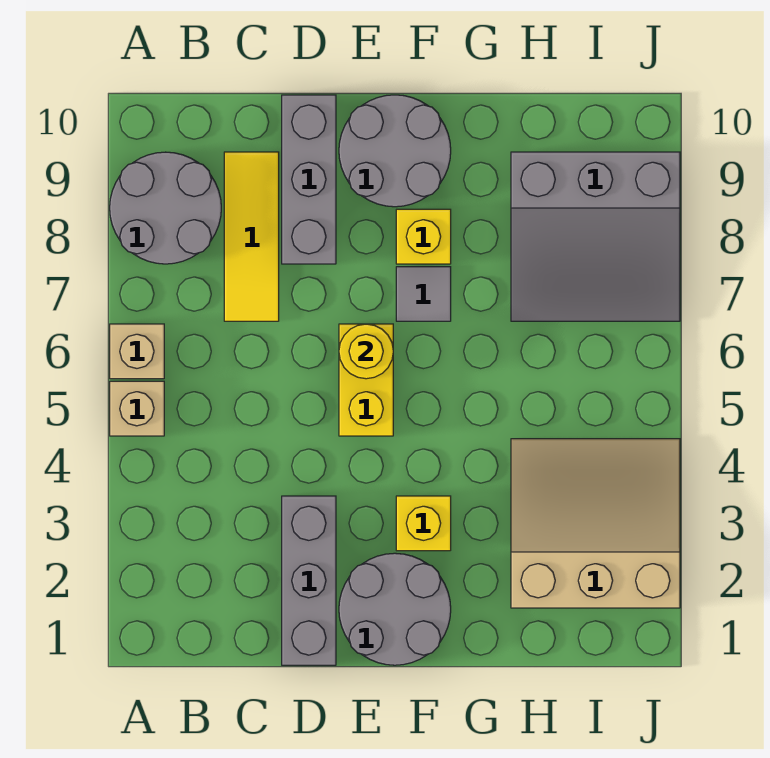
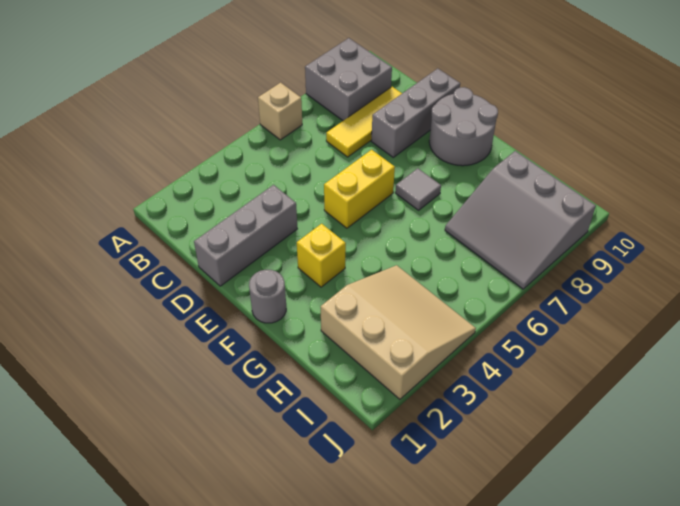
tan 1x1 brick [110,381,164,436] -> none
grey 2x2 round brick [110,152,221,264] -> grey 2x2 brick [305,38,392,121]
grey 2x2 round brick [339,553,451,665] -> grey 1x1 round brick [249,270,286,323]
yellow 1x1 round brick [339,324,393,379] -> none
yellow 1x1 brick [396,209,451,264] -> none

